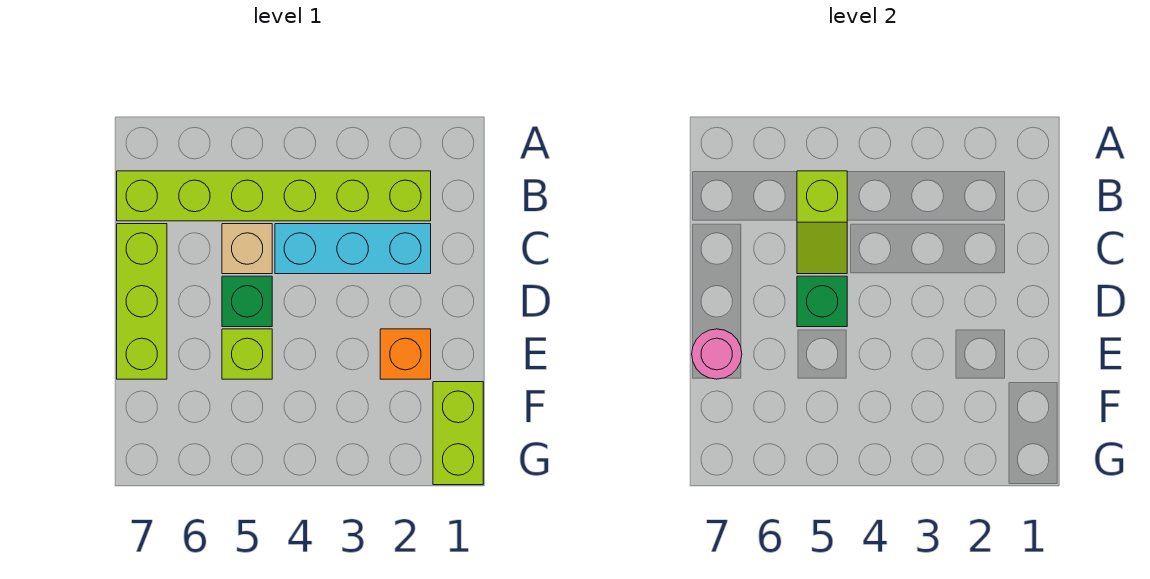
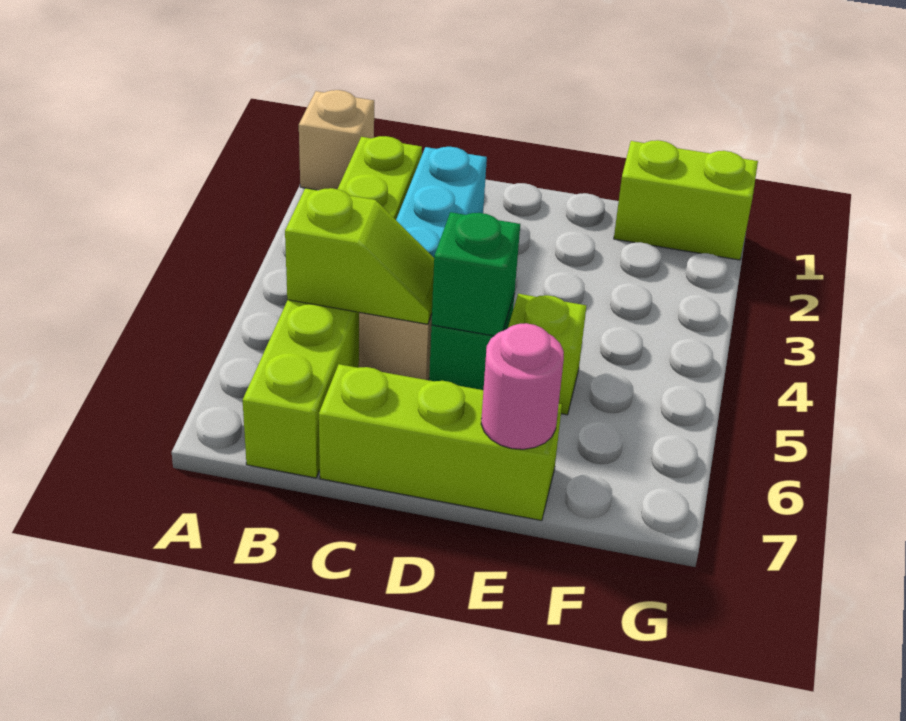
none -> tan 1x1 brick [299,90,374,190]
orange 1x1 brick [380,329,431,379] -> none

